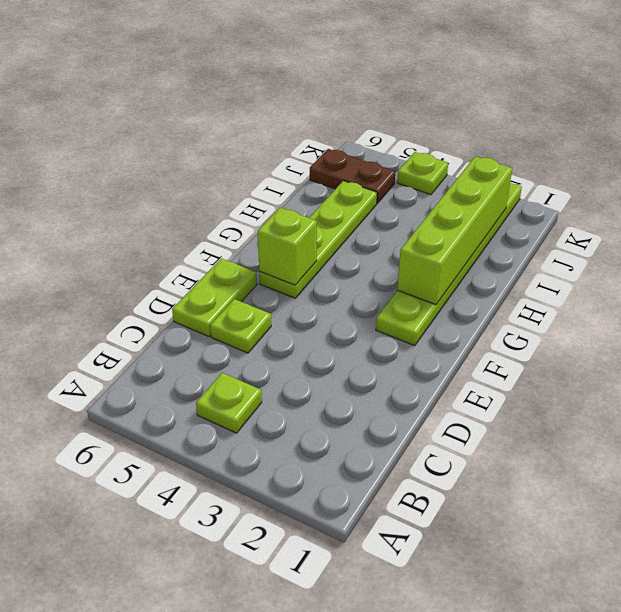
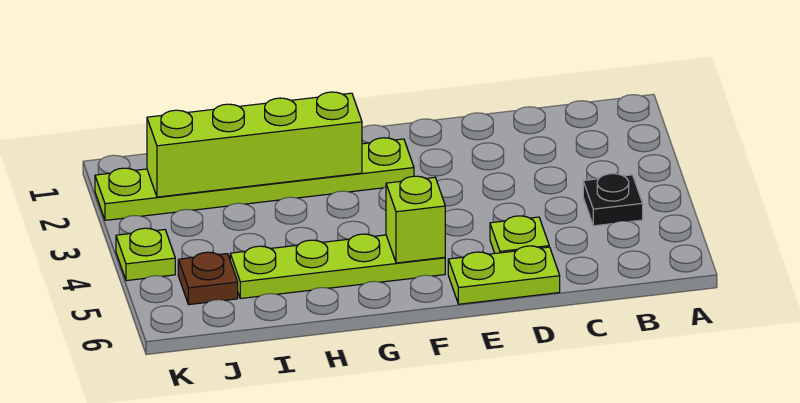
lime 1x1 plate [196,373,262,433] -> black 1x1 plate [583,174,643,226]
brown 1x2 plate [310,149,395,203] -> brown 1x1 plate [178,252,238,305]

